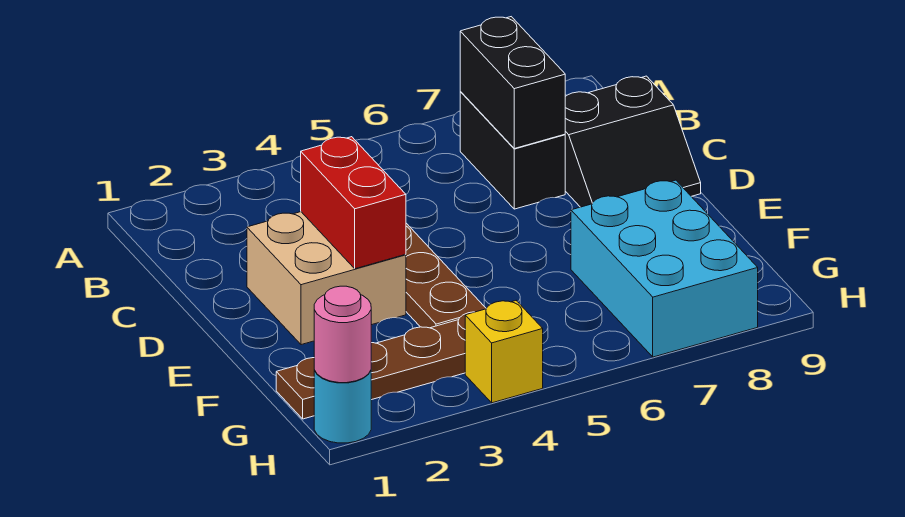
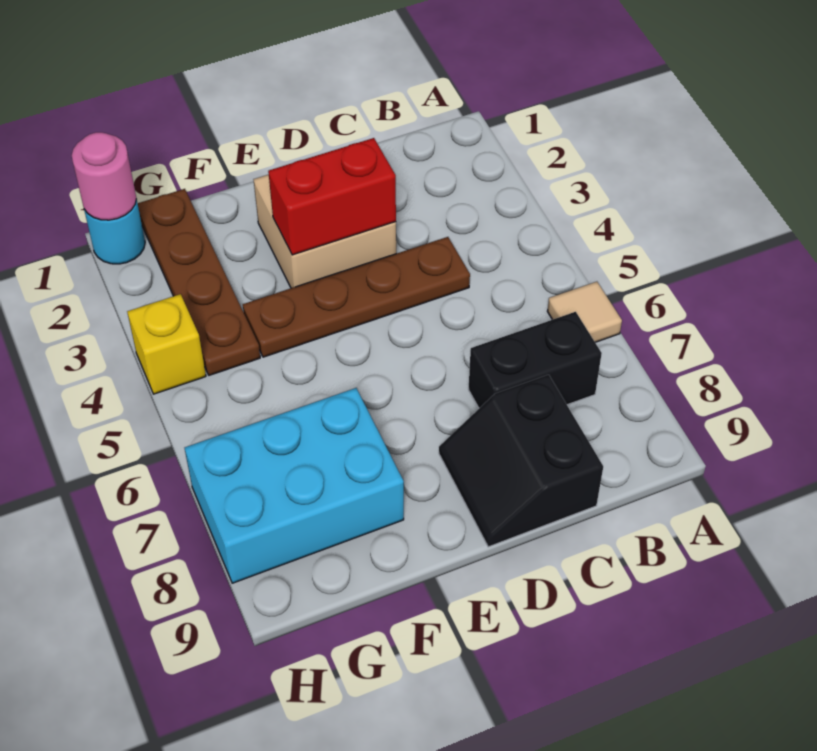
none -> tan 1x1 tile [547,282,622,342]
black 1x2 brick [460,17,565,149] -> none

